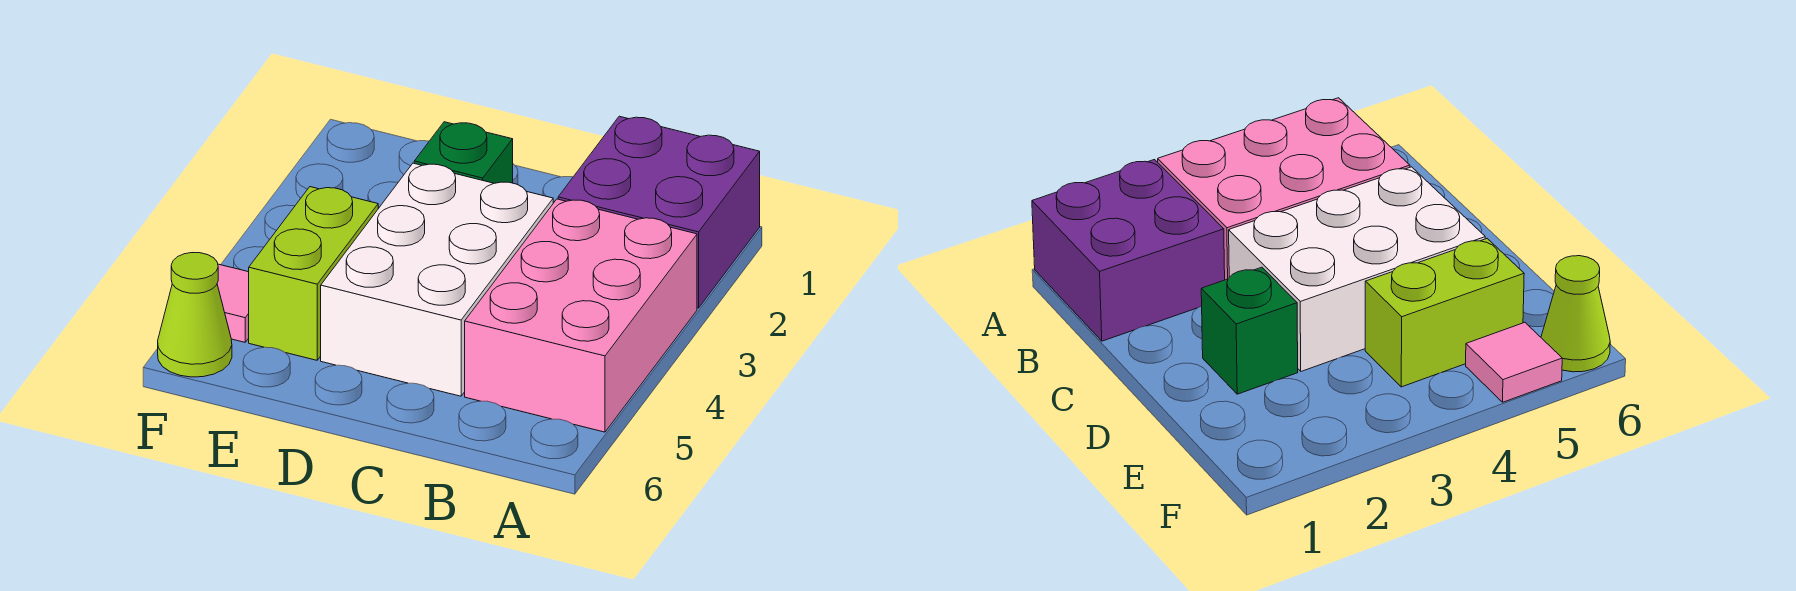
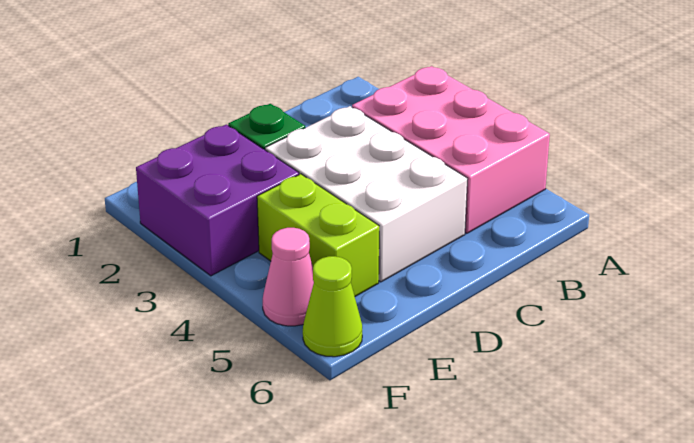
purple 2x2 brick [558,116,760,308] -> purple 2x2 brick moved to [136,125,299,276]
pink 1x1 tile [217,264,249,342] -> pink 1x1 cone [263,228,314,326]

